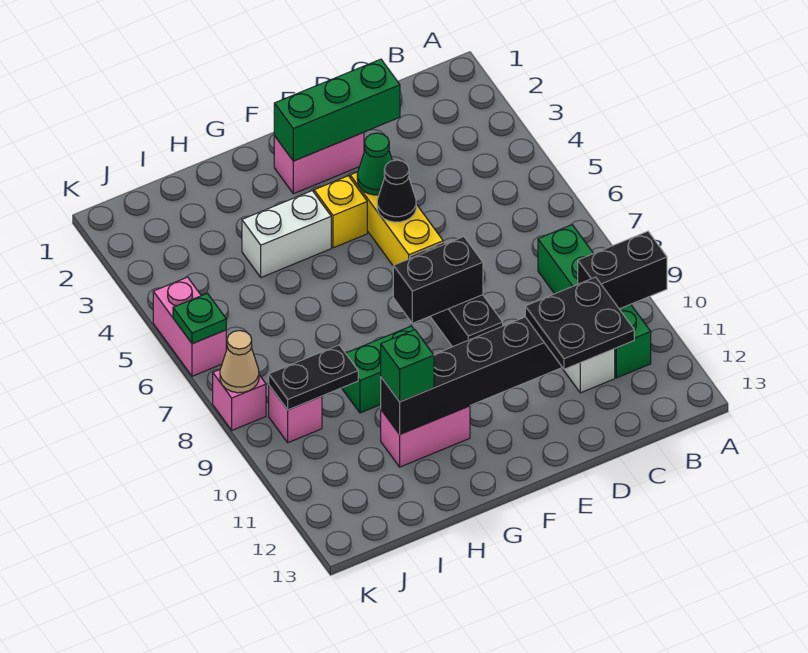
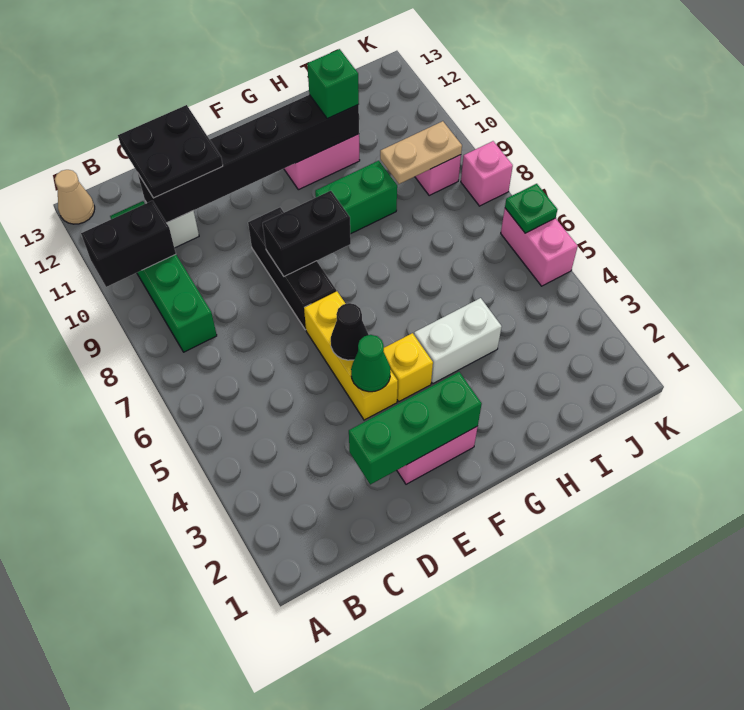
black 1x2 plate [269,345,358,410] -> tan 1x2 plate [380,121,462,184]
tan 1x1 cone [220,331,259,393] -> tan 1x1 cone moved to [55,170,95,224]

